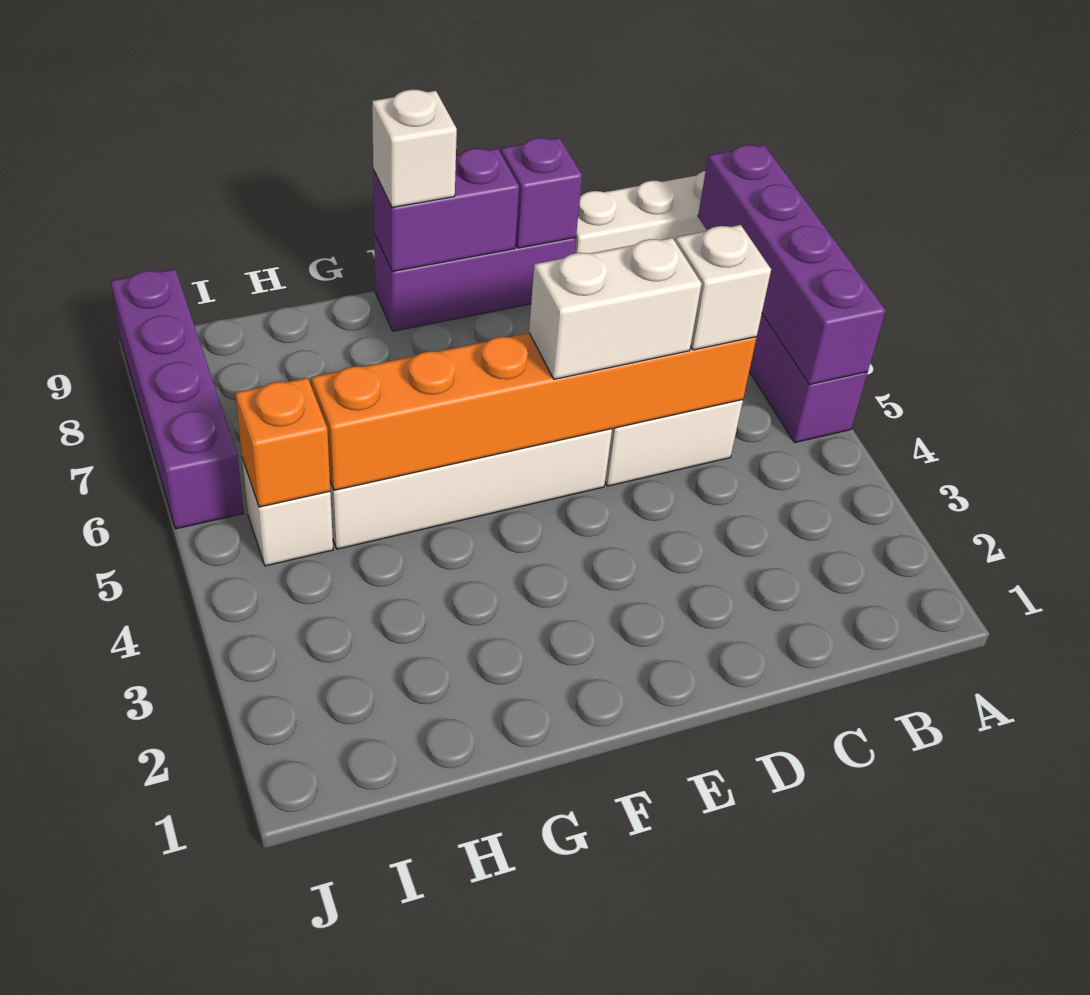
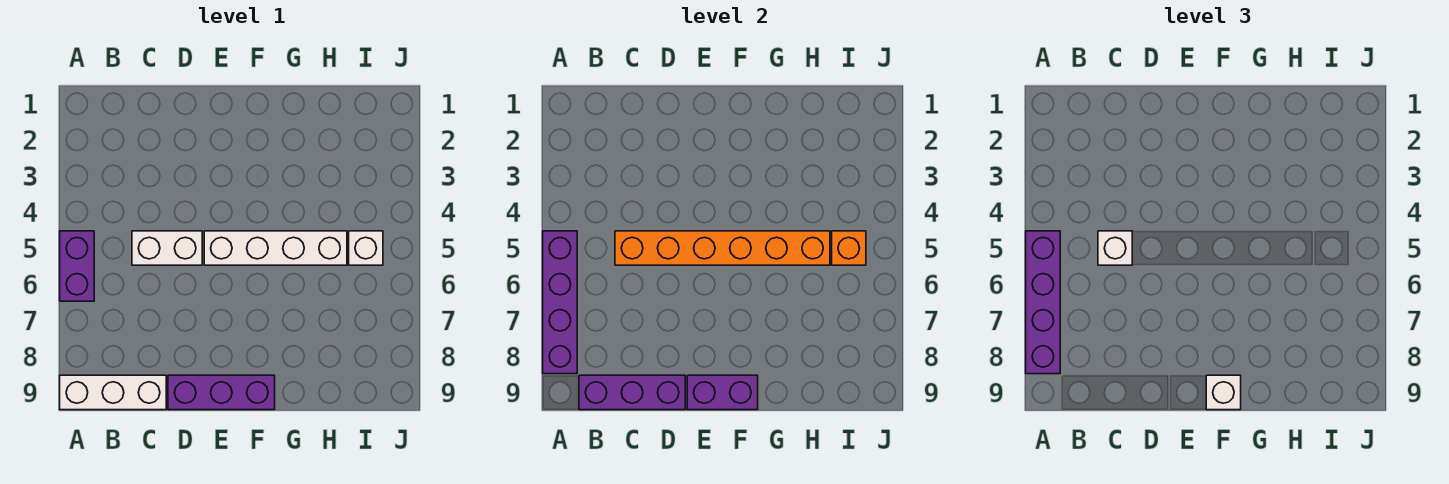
white 1x2 brick [529,238,702,379] -> none
purple 1x1 brick [501,138,582,248] -> purple 1x3 brick [579,375,685,410]
purple 1x4 brick [111,269,244,529] -> purple 1x4 brick moved to [1026,231,1060,374]

